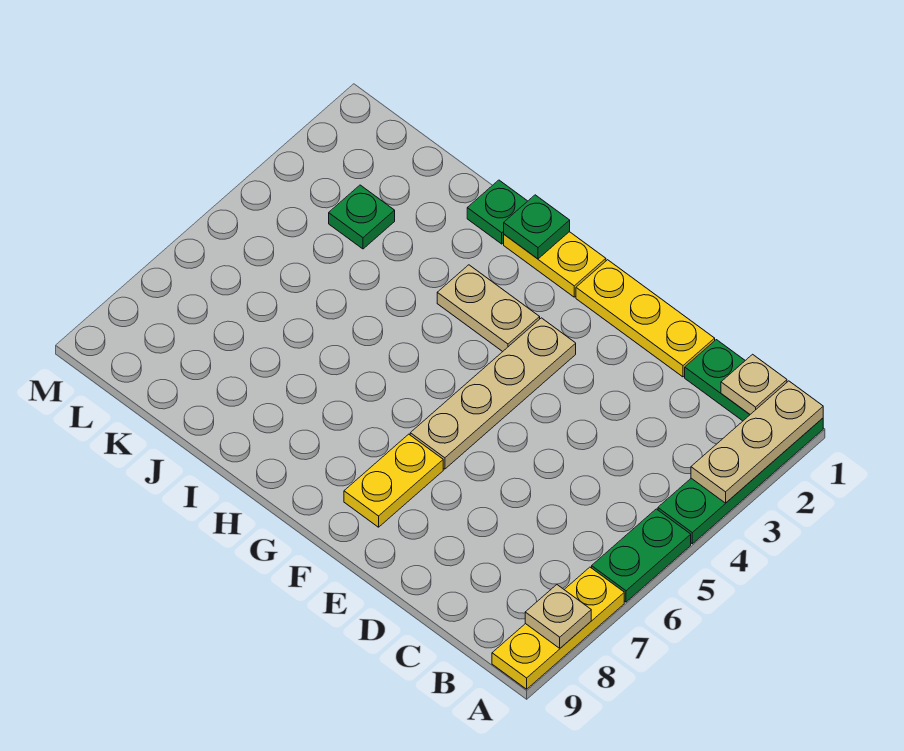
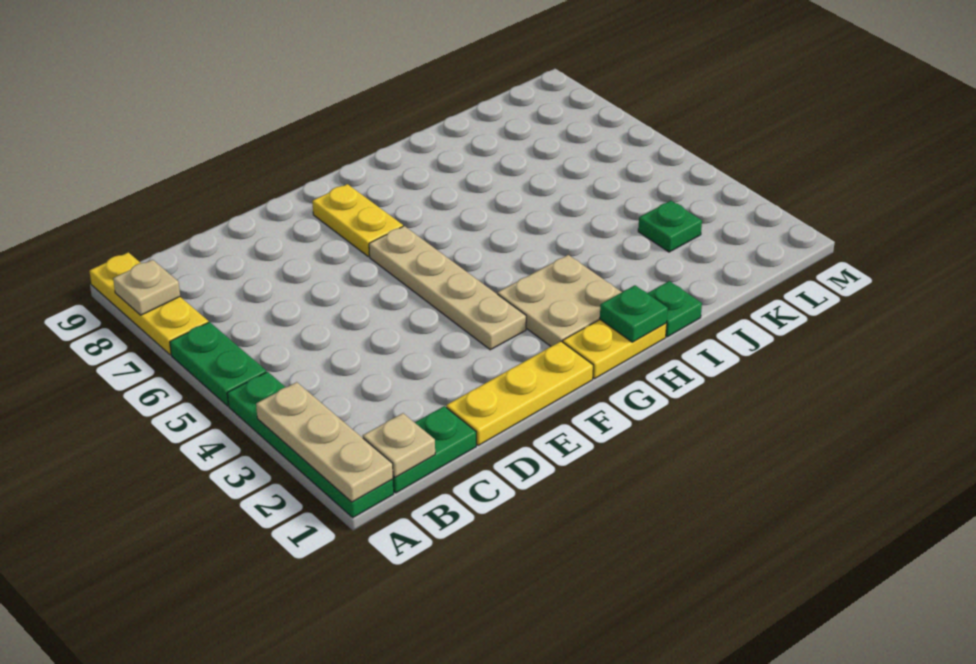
tan 1x2 plate [437,265,540,352] -> tan 2x2 plate [497,255,622,346]

